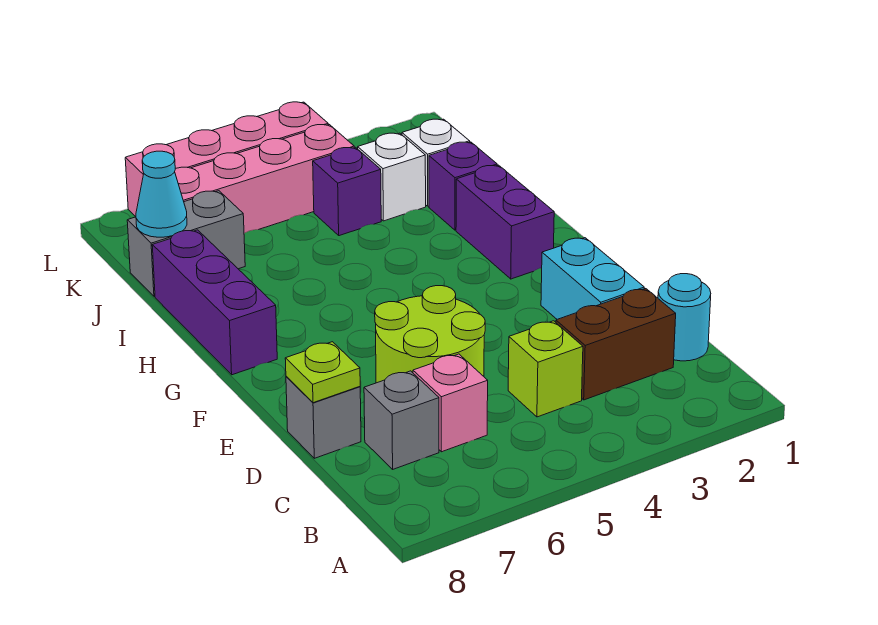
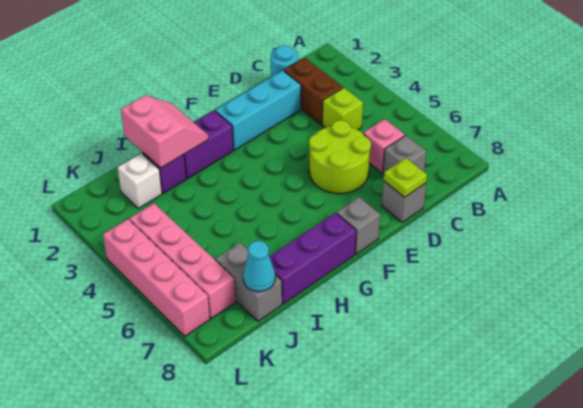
cyan 1x2 brick [541,238,644,319] -> cyan 1x3 brick [215,70,301,150]
none -> grey 1x1 brick [337,197,380,254]
none -> pink 2x2 slope [121,96,208,168]
white 1x1 brick [358,133,426,221] -> none
purple 1x1 brick [313,147,381,236] -> none

